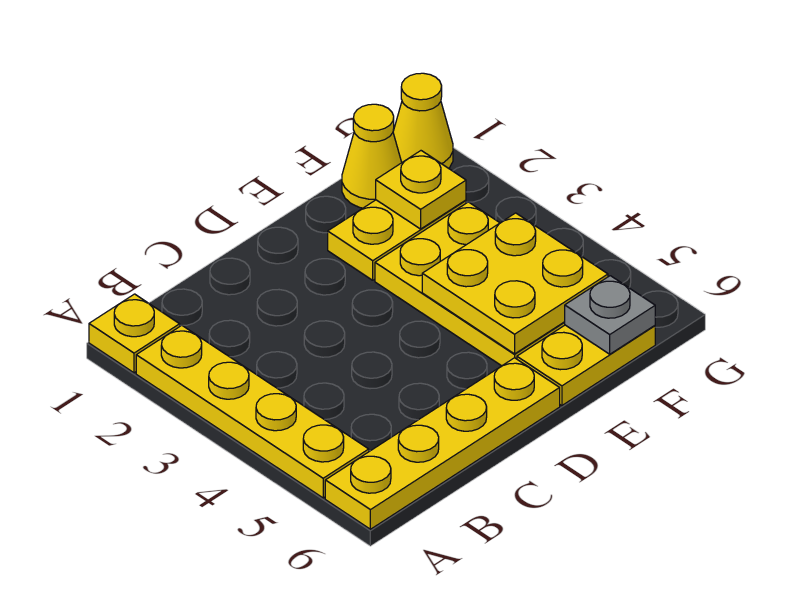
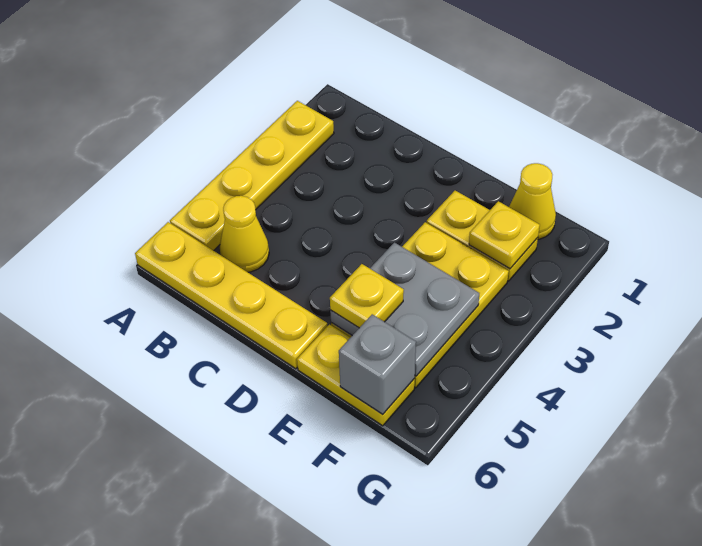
yellow 1x1 plate [89,294,180,373] -> yellow 1x1 plate moved to [330,264,404,328]
yellow 2x2 plate [422,213,608,354] -> grey 2x2 plate [330,243,479,376]
grey 1x1 plate [565,276,655,354] -> grey 1x1 brick [339,314,416,414]
yellow 1x1 cone [393,73,453,168] -> yellow 1x1 cone moved to [220,196,269,272]

